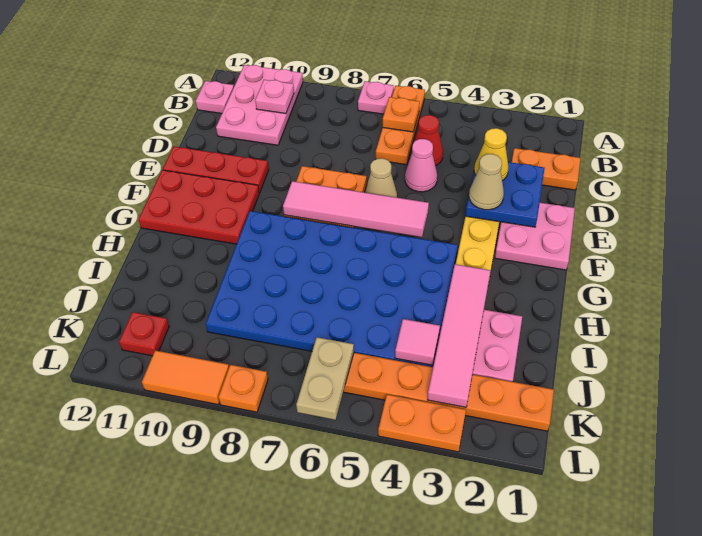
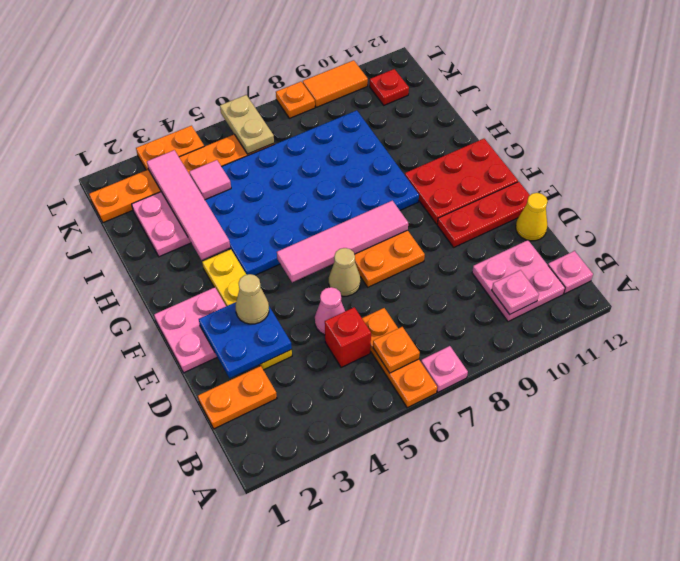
pink 2x3 plate [216,65,303,145] -> pink 2x2 plate [472,240,565,322]
red 1x1 cone [411,115,443,166] -> red 1x1 brick [325,307,371,368]
yellow 1x1 cone [474,128,508,181] -> yellow 1x1 cone moved to [516,193,548,241]

